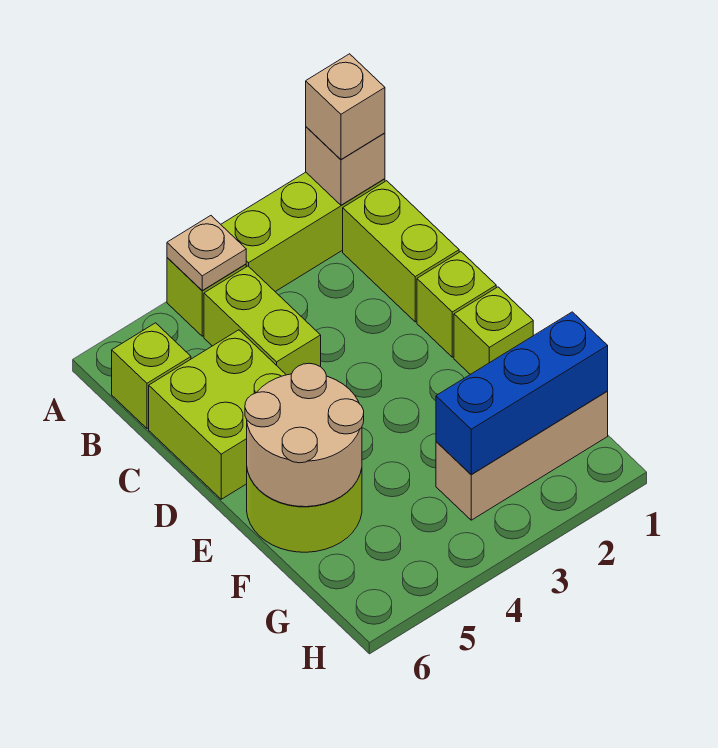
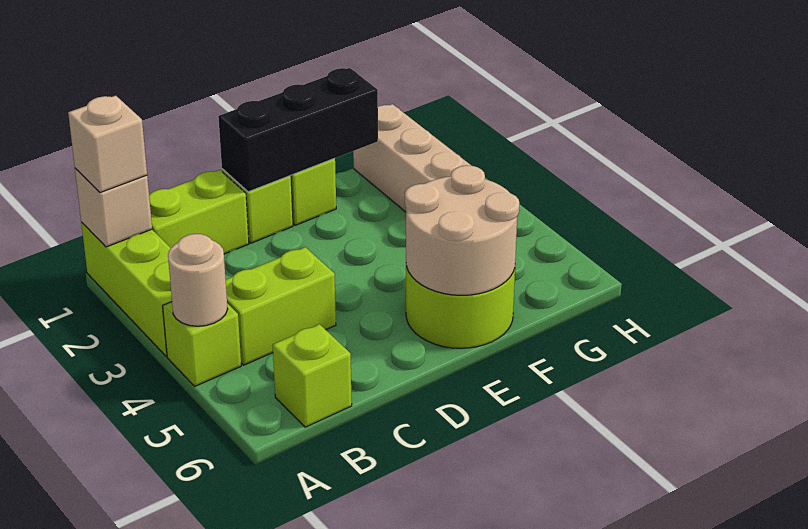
tan 1x1 plate [167,216,246,290] -> tan 1x1 round brick [168,234,228,326]
lime 2x2 brick [149,330,286,499] -> none
none -> black 1x3 brick [218,68,378,192]
blue 1x3 brick [436,312,608,475] -> none

